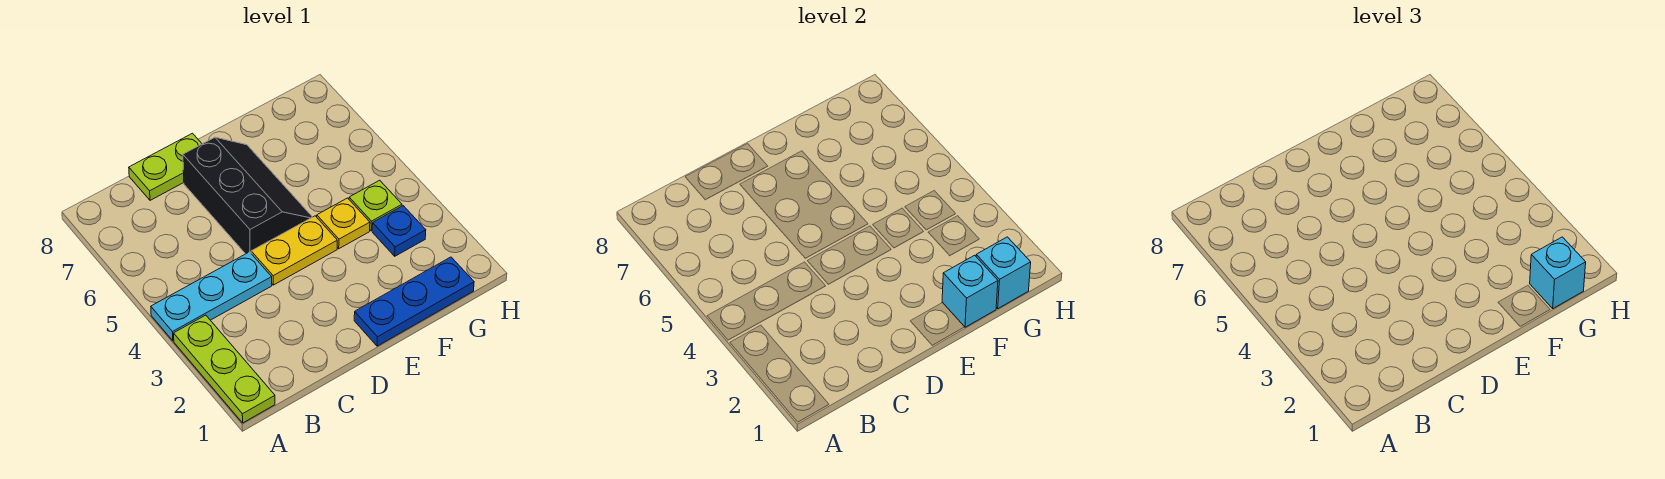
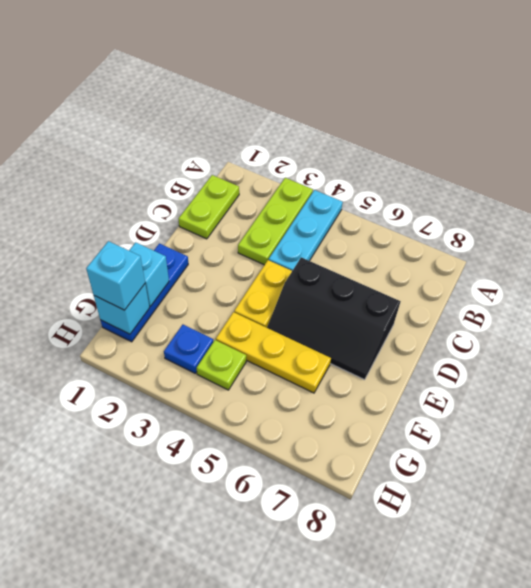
lime 1x3 plate [174,315,275,423] -> lime 1x3 plate turned to [238,178,313,265]
lime 1x2 plate [129,133,202,200] -> lime 1x2 plate moved to [179,175,239,239]
yellow 1x1 plate [317,198,370,249] -> yellow 1x3 plate [216,312,331,393]

